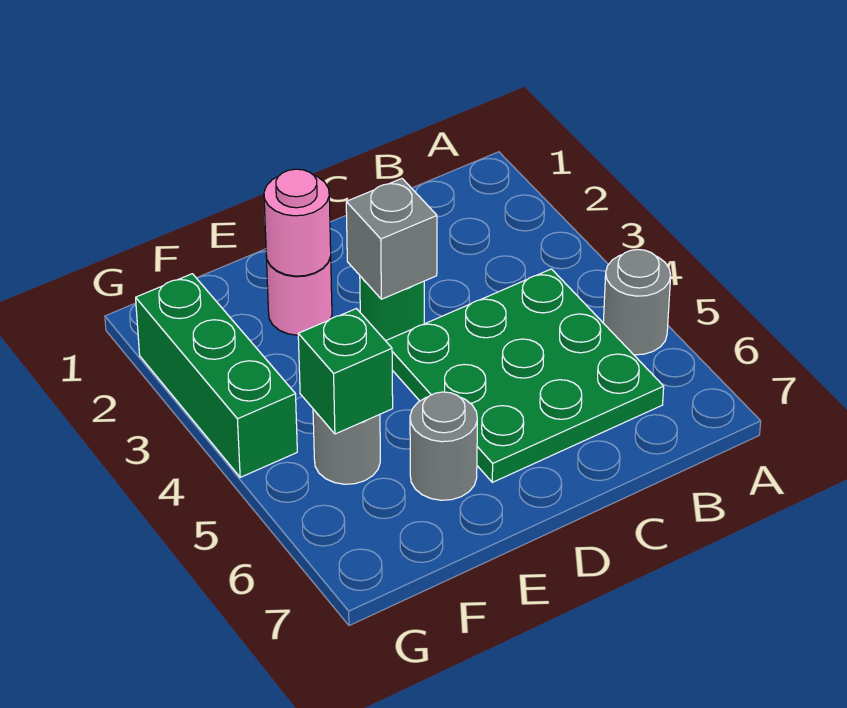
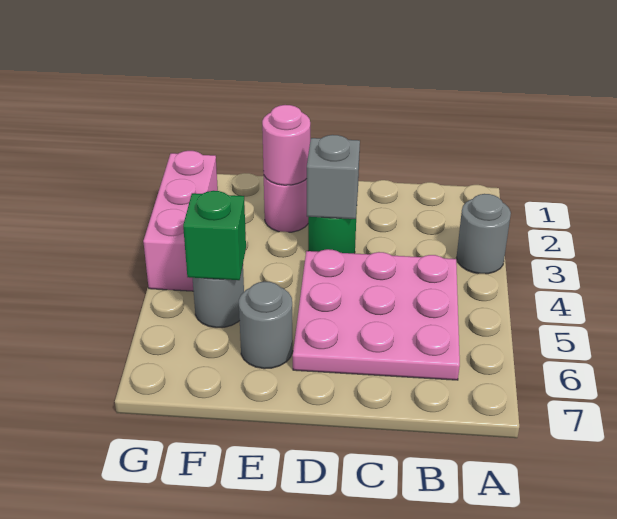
grey 1x1 round brick [603,249,671,355] -> grey 1x1 round brick moved to [457,194,511,274]
green 3x3 plate [386,269,664,482] -> pink 3x3 plate [293,249,460,380]
green 1x3 brick [136,274,297,477] -> pink 1x3 brick [143,151,218,291]

